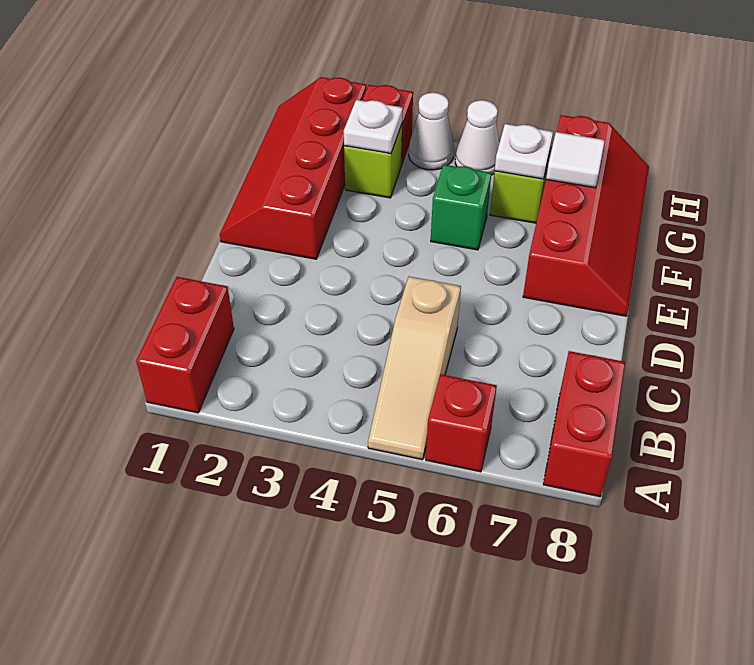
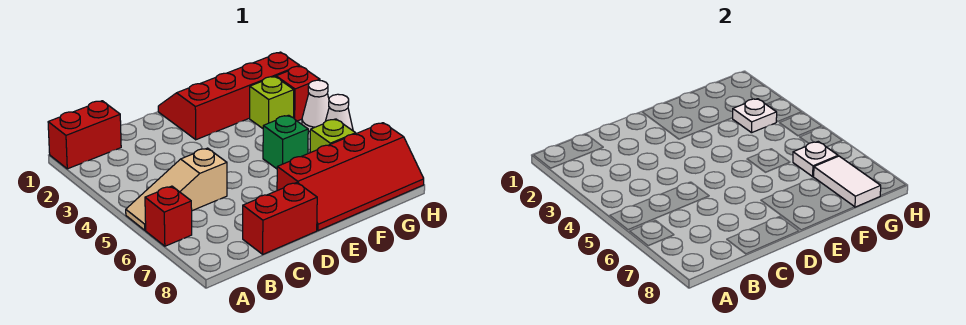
red 1x2 brick [543,351,625,497] -> red 1x2 brick moved to [243,183,317,254]
white 1x1 tile [546,132,605,188] -> white 1x2 tile [814,156,881,207]

